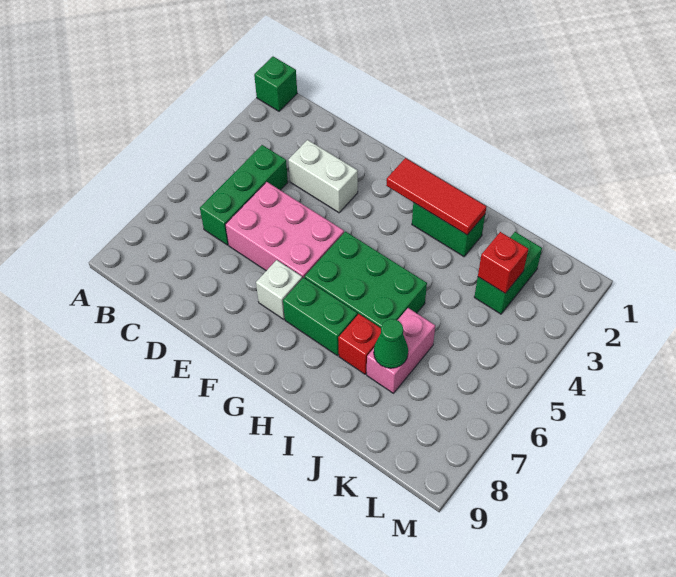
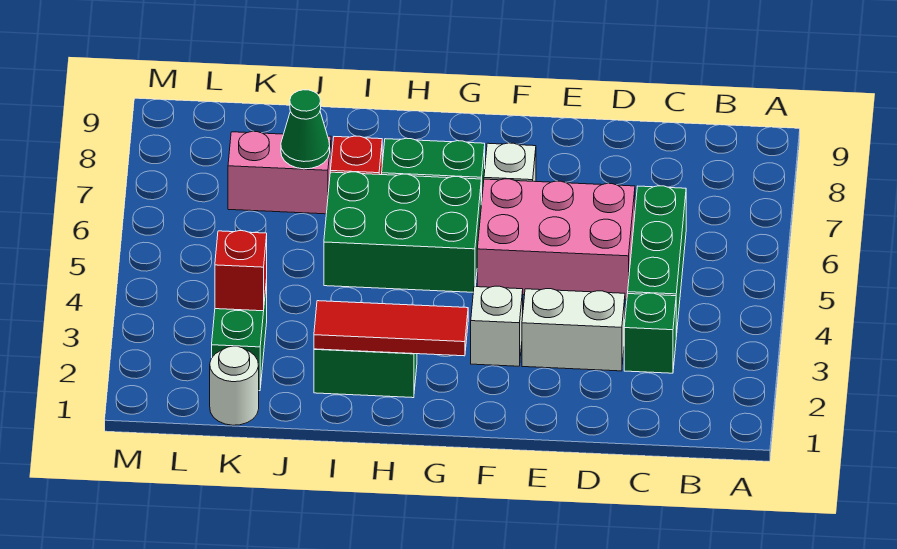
green 1x1 brick [254,57,297,111] -> green 1x1 brick moved to [624,293,676,373]
none -> white 1x1 brick [471,286,523,366]
pink 1x2 brick [367,308,435,393] -> pink 1x2 brick turned to [228,132,331,214]
none -> white 1x1 round brick [210,346,259,425]

